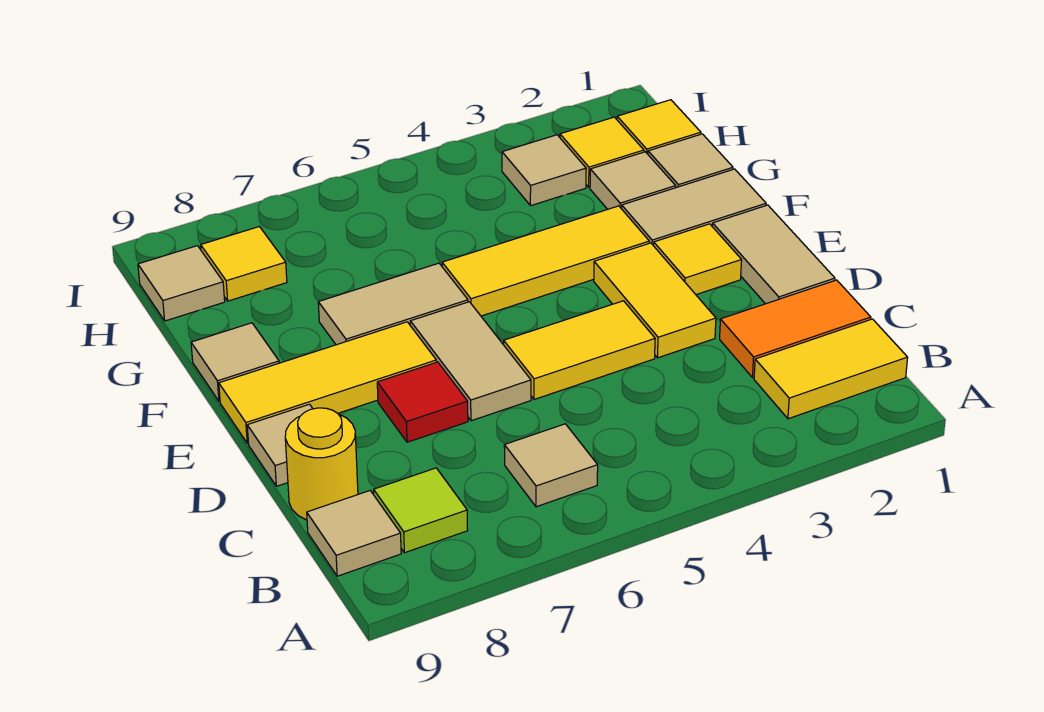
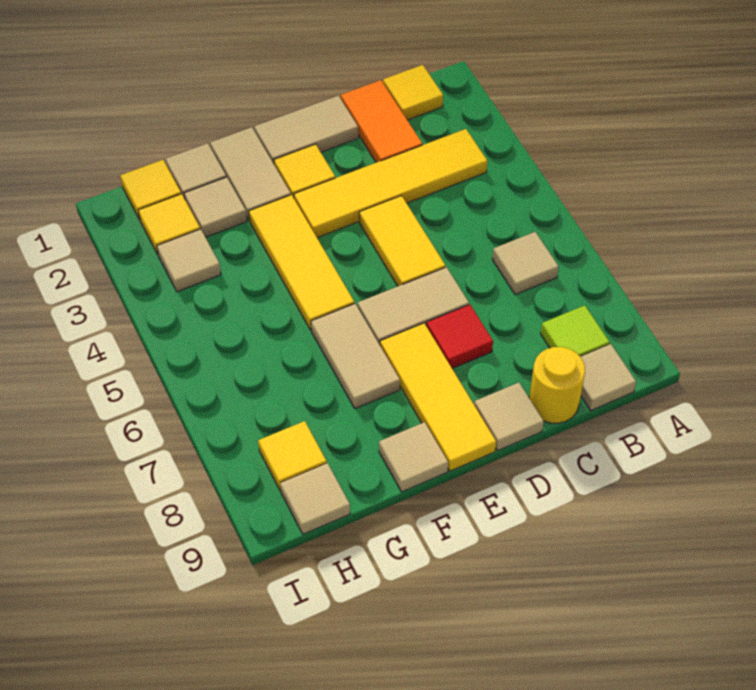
yellow 1x2 tile [754,319,908,419] -> yellow 1x1 tile [383,65,443,120]
yellow 1x2 tile [594,243,716,358] -> yellow 1x4 tile [294,129,487,238]

